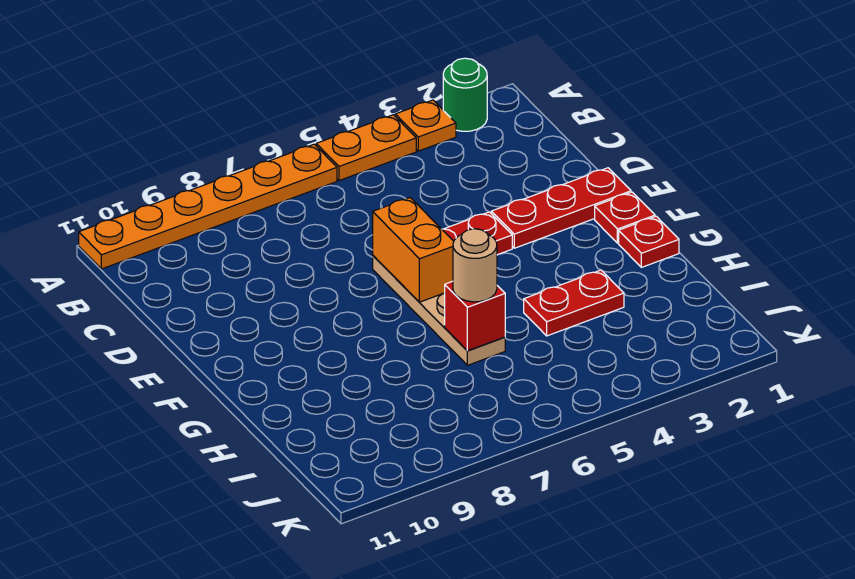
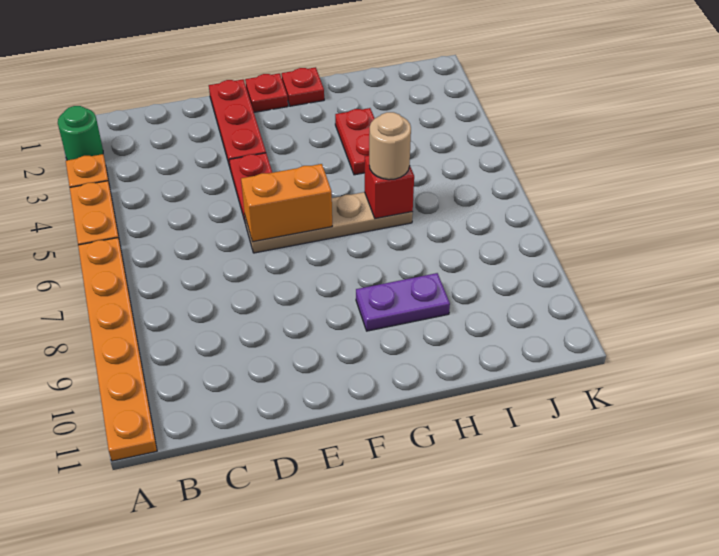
none -> purple 1x2 plate [356,273,450,331]

